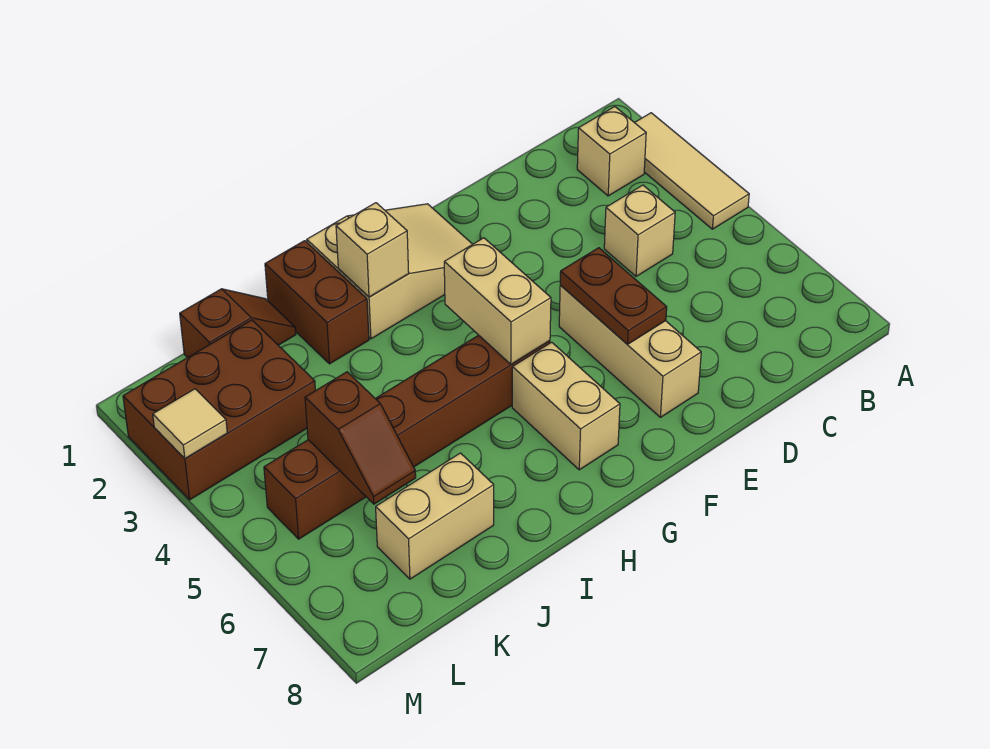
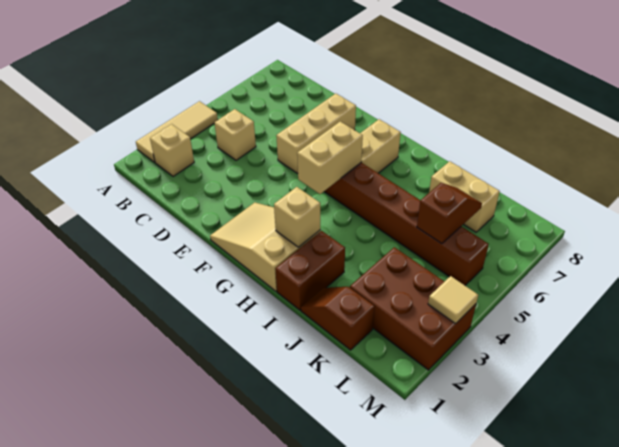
brown 1x2 plate [560,248,667,344] -> none

